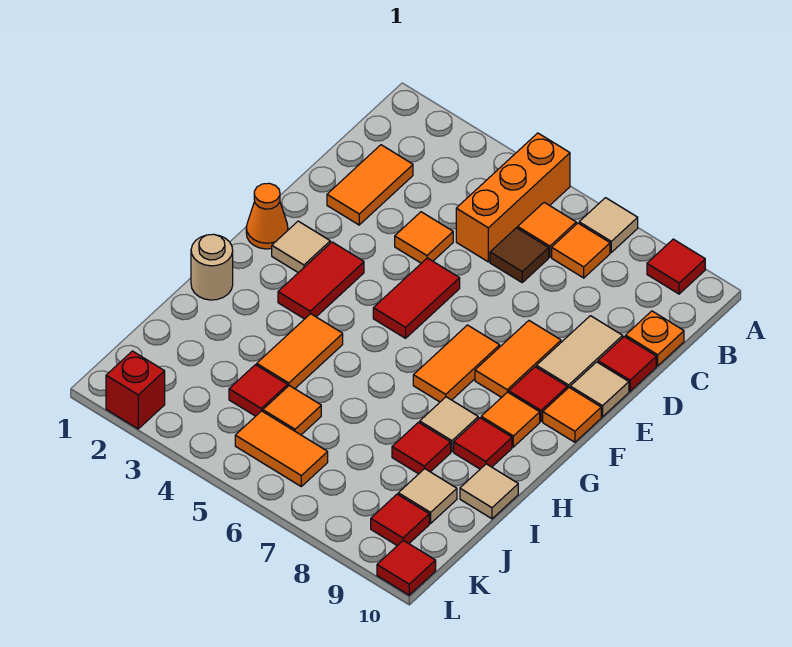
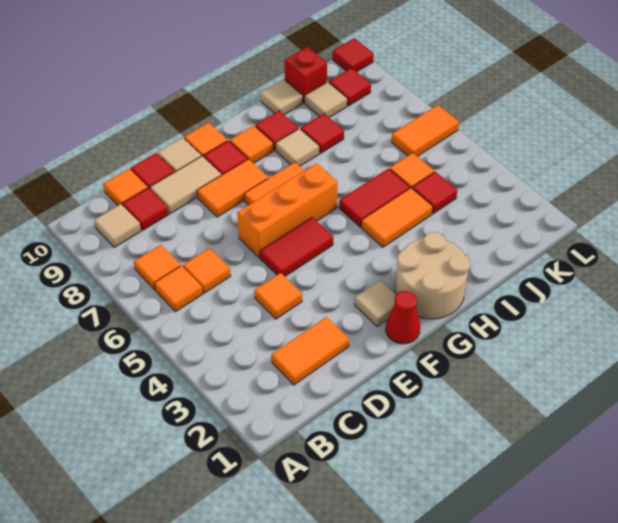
orange 1x3 brick [456,133,570,262] -> orange 1x3 brick moved to [237,163,338,258]
tan 1x1 tile [579,198,638,252] -> tan 1x1 tile moved to [94,204,141,248]
red 1x1 tile [647,239,705,294] -> red 1x1 tile moved to [122,188,169,230]
brown 1x1 tile [490,228,549,282] -> orange 1x1 tile [183,248,231,293]
orange 1x1 plate [626,311,684,366] -> orange 1x1 tile [103,169,148,206]
orange 1x1 cone [246,183,288,249] -> red 1x1 cone [386,291,420,344]
red 1x2 tile [278,242,364,319] -> red 1x2 tile moved to [339,169,410,227]
tan 1x1 round brick [191,234,233,300] -> tan 2x2 round brick [396,232,470,319]
orange 1x2 tile [235,411,328,486] -> orange 1x2 tile turned to [391,105,459,156]
red 1x1 brick [106,351,165,429] -> red 1x1 brick moved to [284,47,327,103]

